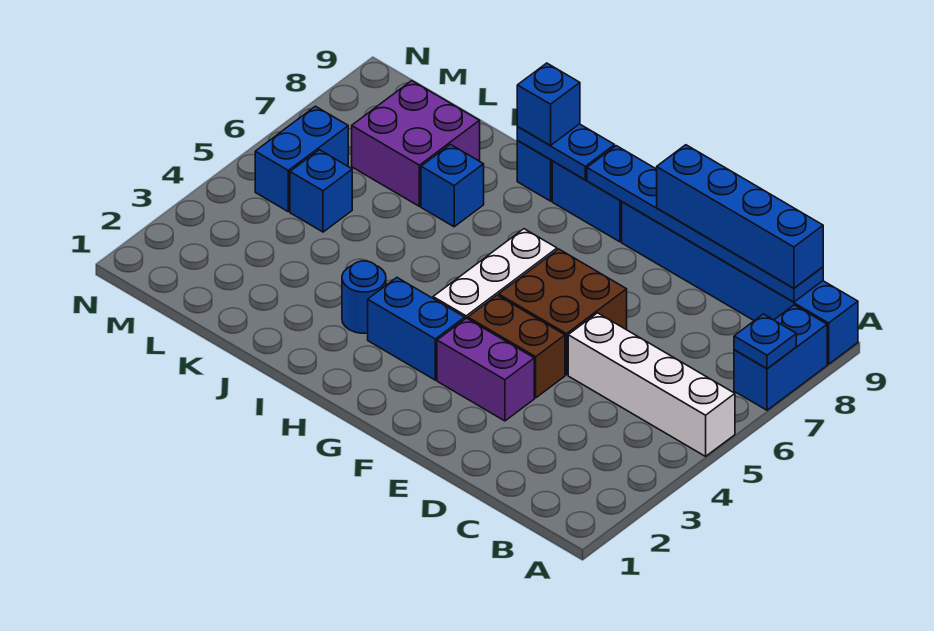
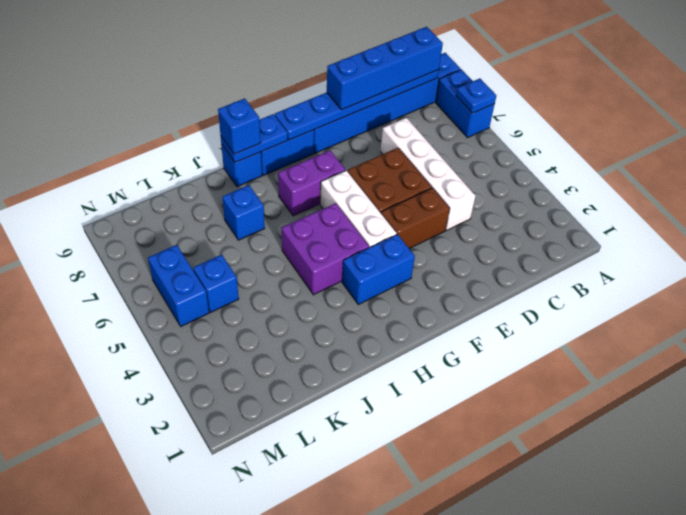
white 1x4 brick [568,313,735,456] -> white 1x4 brick turned to [381,118,475,230]
purple 1x2 brick [437,318,534,421] -> purple 1x2 brick moved to [278,151,346,216]
blue 1x1 round brick [342,261,386,333] -> none
purple 2x2 brick [352,81,480,206] -> purple 2x2 brick moved to [282,203,369,295]

